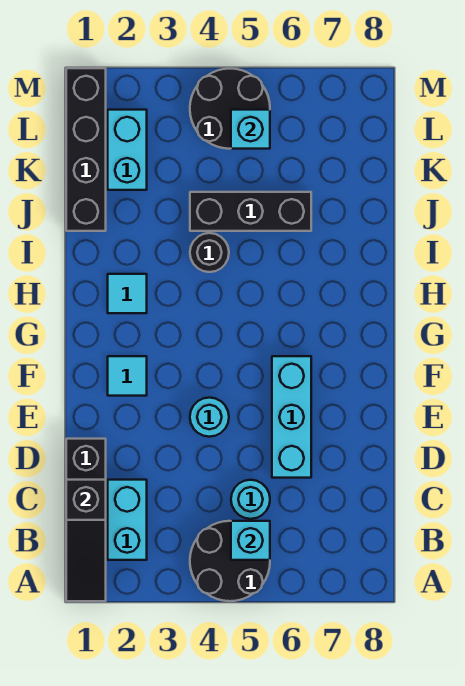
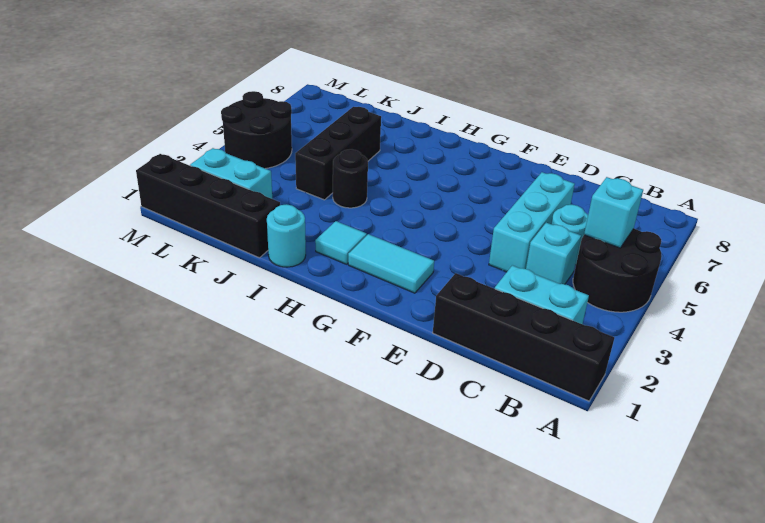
black 1x3 slope [66,480,106,601] -> none
cyan 1x3 brick [272,356,311,478] -> cyan 1x3 brick turned to [489,172,575,272]
cyan 1x1 round brick [190,398,229,437] -> cyan 1x1 round brick moved to [267,204,306,267]
cyan 1x1 tile [108,356,147,396] -> cyan 1x2 tile [348,234,434,293]
cyan 1x1 brick [231,110,270,149] -> cyan 1x1 brick moved to [526,223,581,284]

